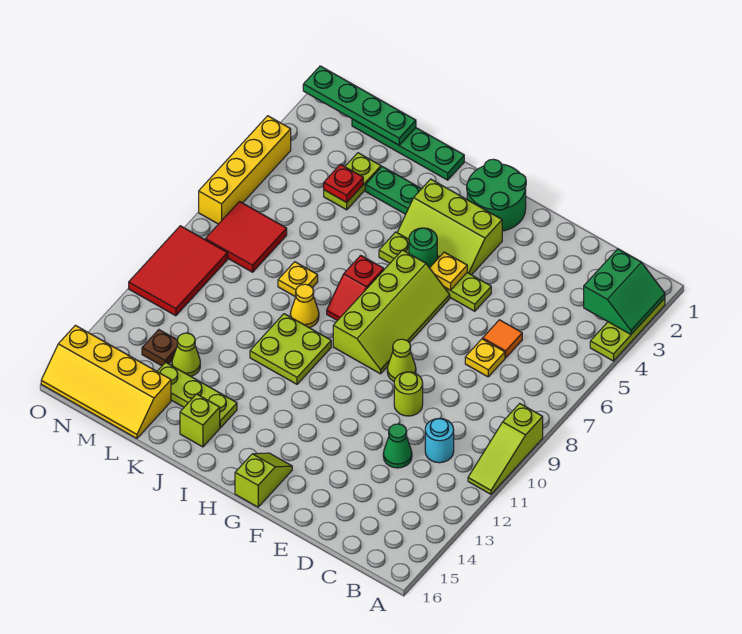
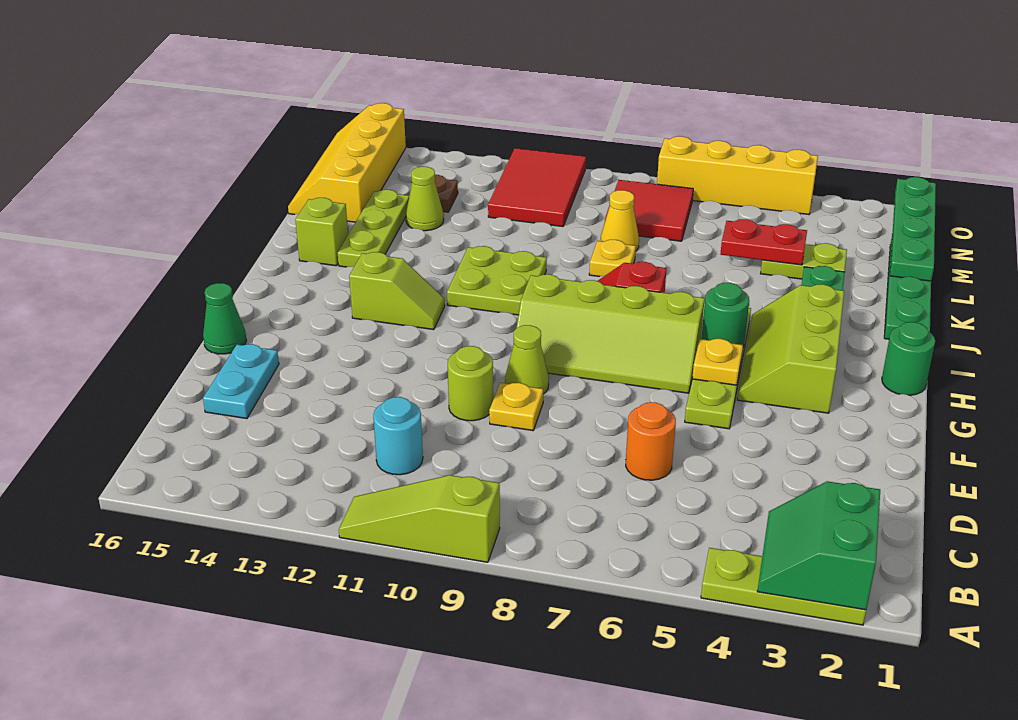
green 2x2 slope [584,249,665,334] -> green 2x2 slope turned to [757,481,880,610]
orange 1x1 tile [483,320,522,358] -> orange 1x1 round brick [626,402,676,480]
yellow 1x1 plate [465,339,505,377] -> yellow 1x1 plate moved to [489,383,543,431]
green 1x1 cone [383,424,412,468] -> green 1x1 cone moved to [203,283,246,354]
none -> cyan 1x2 plate [203,344,279,419]
green 2x2 round brick [467,159,526,231] -> green 1x1 round brick [882,322,935,395]
lime 1x2 slope [235,453,292,507] -> lime 1x2 slope moved to [349,252,445,330]
yellow 1x1 cone [290,284,319,328] -> yellow 1x1 cone moved to [601,190,639,251]
red 1x1 plate [324,164,363,202] -> red 1x2 plate [721,219,807,265]
red 2x3 tile [129,226,228,316] -> red 2x3 tile turned to [488,148,586,227]

